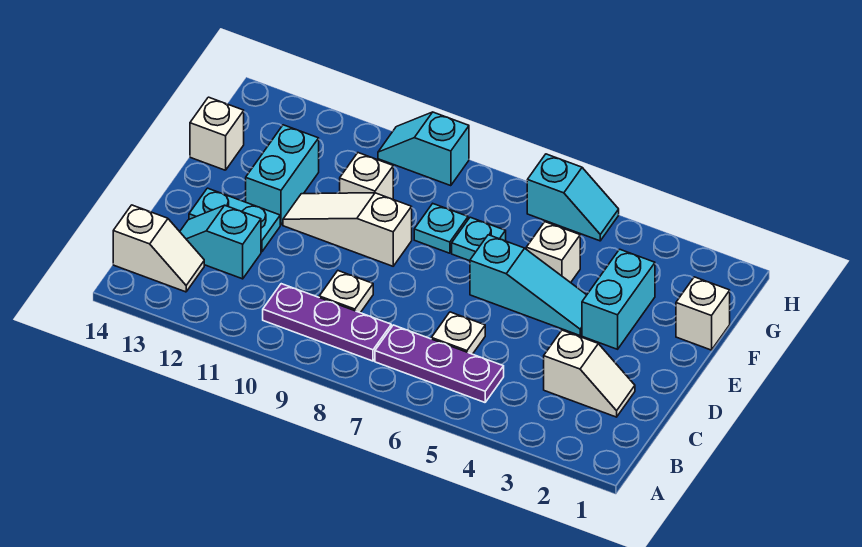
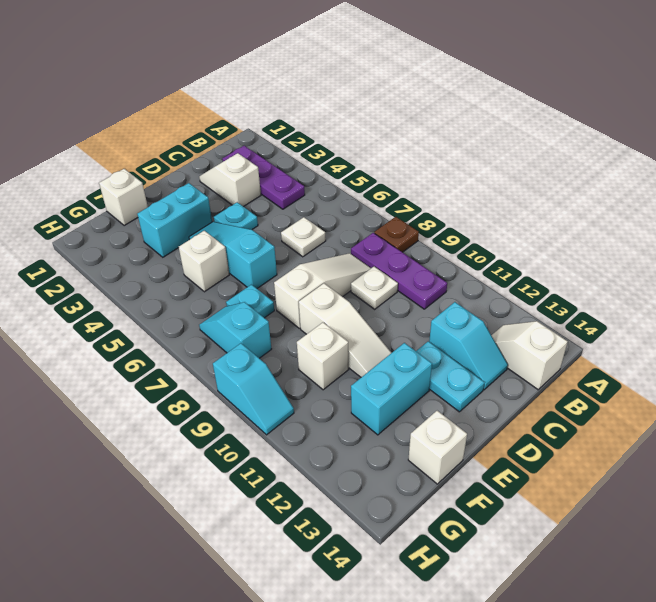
none -> brown 1x1 plate [374,217,419,252]
purple 1x3 plate [375,325,504,402] -> purple 1x3 plate moved to [222,146,305,209]
none -> white 1x3 slope [274,253,371,328]
cyan 1x1 plate [414,204,468,253] -> cyan 1x1 plate moved to [214,202,258,230]
cyan 1x2 slope [527,154,619,241] -> cyan 1x2 slope moved to [199,302,271,358]

